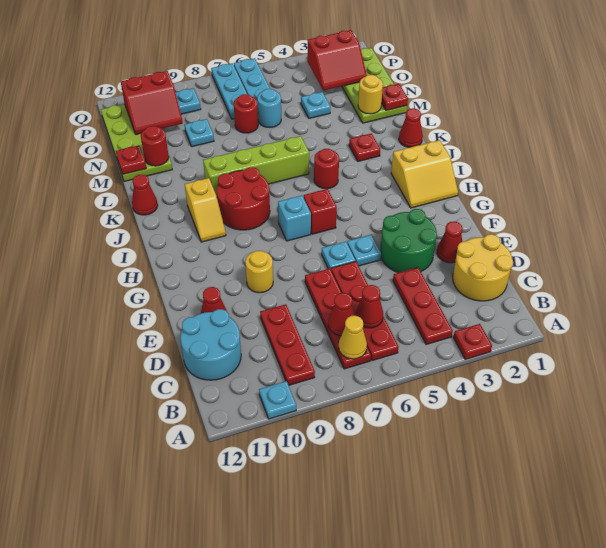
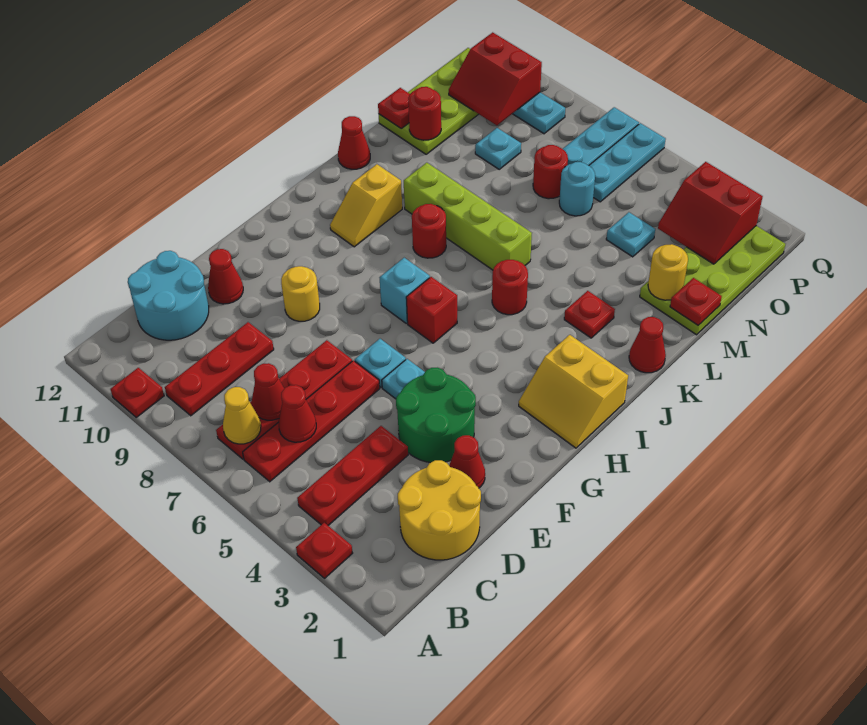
cyan 1x1 plate [259,381,296,419] -> red 1x1 plate [110,368,164,417]
red 2x2 round brick [217,167,270,230] -> red 1x1 round brick [412,204,446,258]

